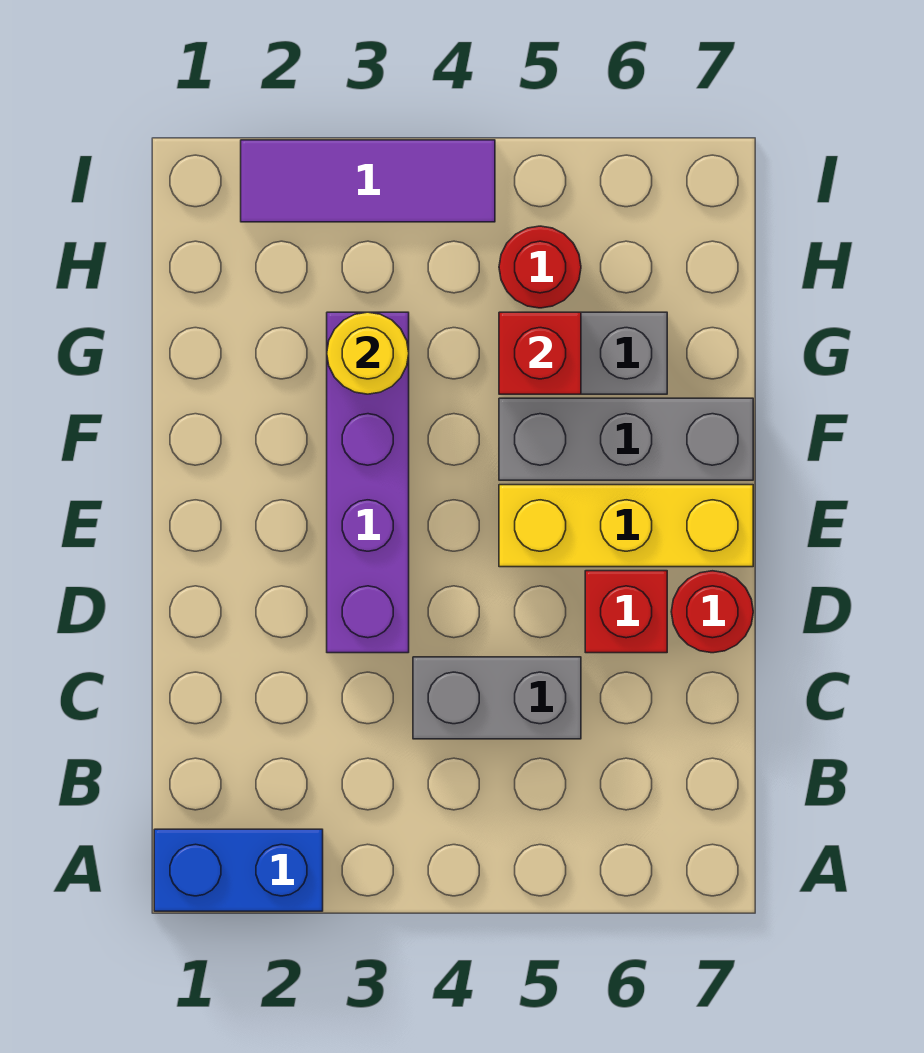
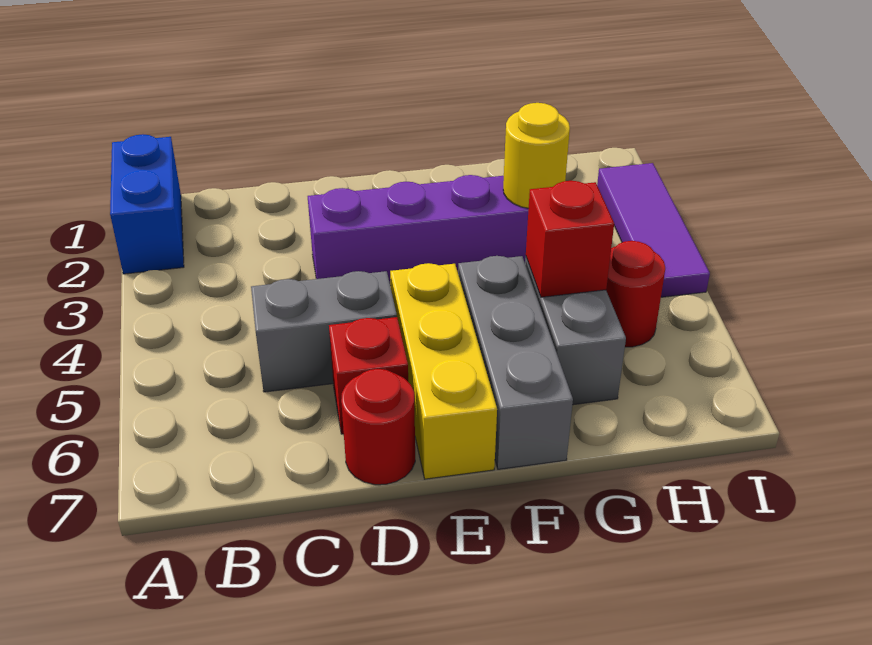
grey 1x2 brick [413,657,581,739] -> grey 1x2 brick turned to [251,271,397,392]

